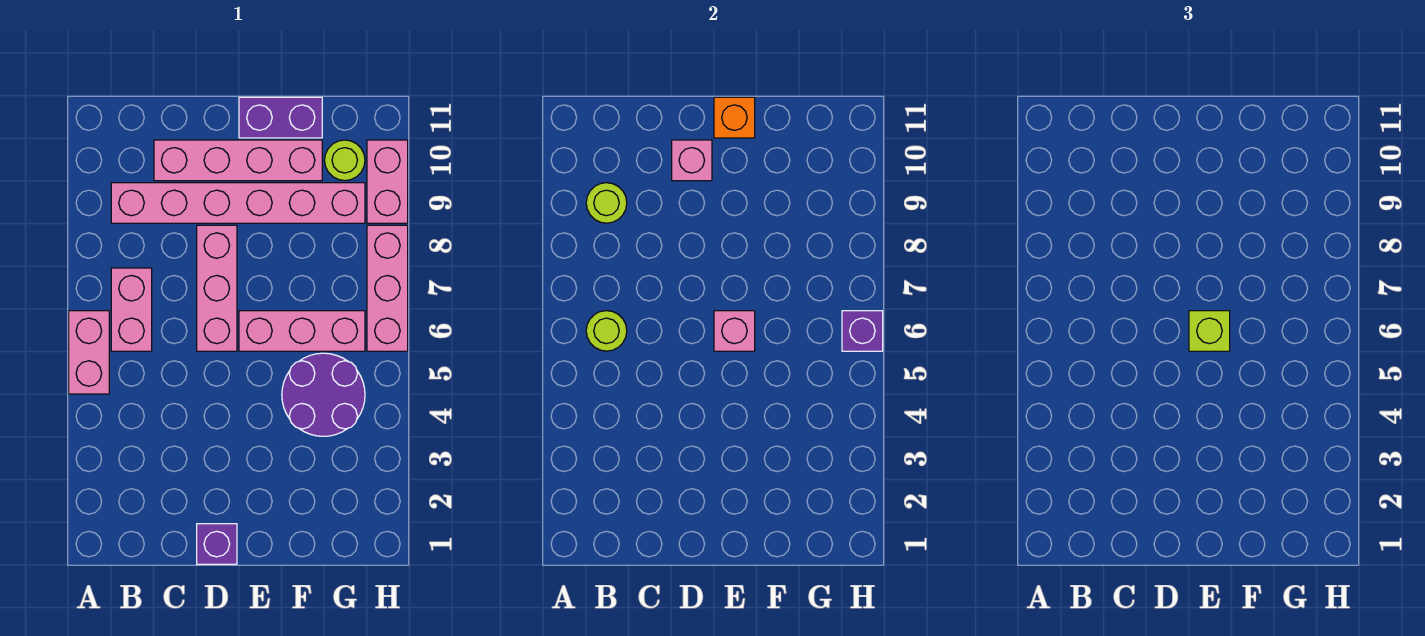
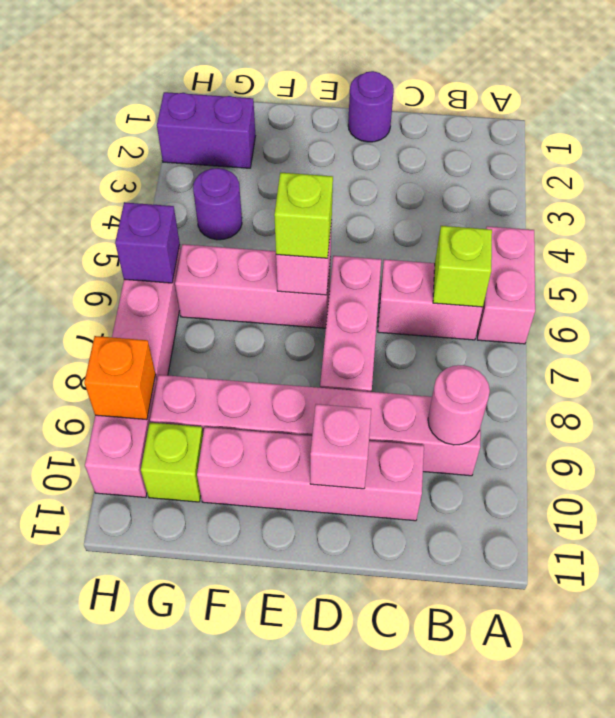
pink 1x2 brick [111,268,152,351] -> pink 1x2 brick turned to [378,259,483,340]
lime 1x1 round brick [586,311,627,351] -> lime 1x1 brick [433,226,492,307]
lime 1x1 round brick [586,183,627,223] -> pink 1x1 round brick [428,365,490,445]
purple 1x1 brick [197,524,237,564] -> purple 1x1 round brick [348,71,394,142]
purple 1x2 brick [239,97,322,138] -> purple 1x2 brick moved to [157,92,255,168]
orange 1x1 brick [714,97,755,138] -> orange 1x1 brick moved to [84,336,156,420]
purple 2x2 round brick [282,353,365,436] -> purple 1x1 round brick [193,168,242,240]
lime 1x1 round brick [324,140,365,181] -> lime 1x1 brick [141,423,203,502]

